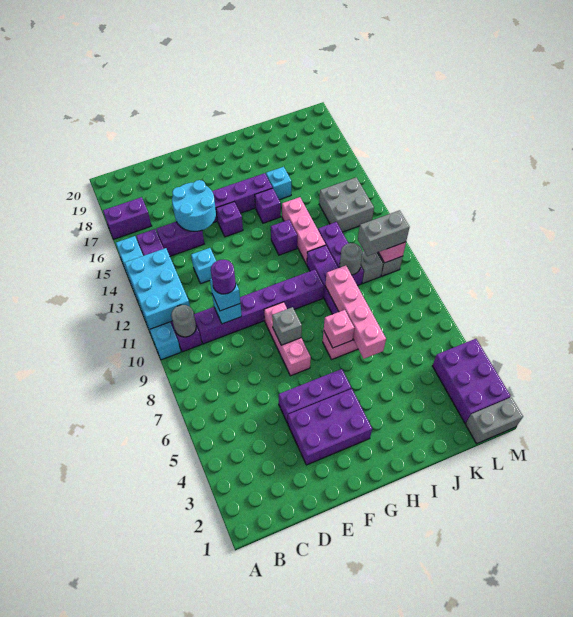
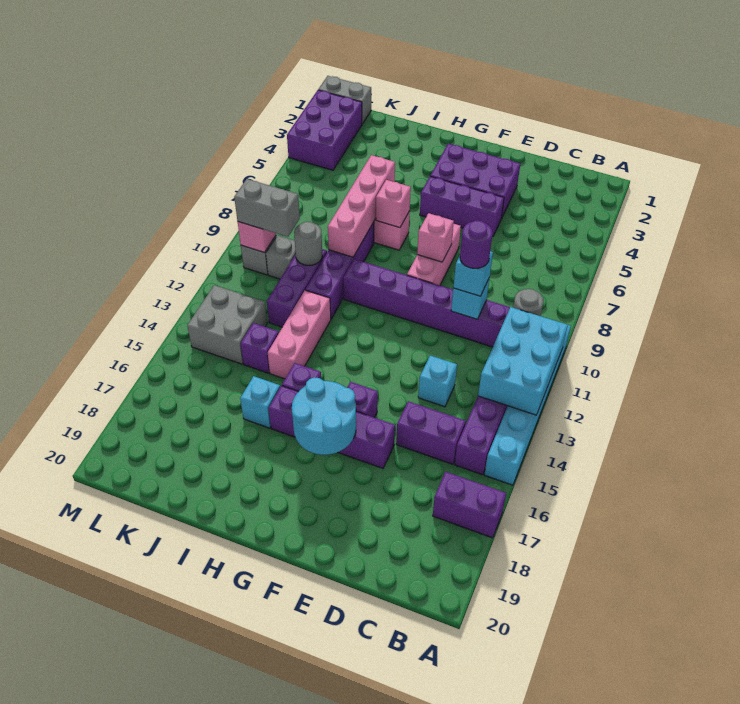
cyan 2x2 round brick [172,180,216,231] -> cyan 2x2 round brick moved to [292,377,356,455]
grey 1x1 brick [272,307,302,345] -> pink 1x1 brick [417,213,454,262]
purple 1x1 brick [271,220,297,255] -> purple 1x1 brick moved to [240,323,279,373]

